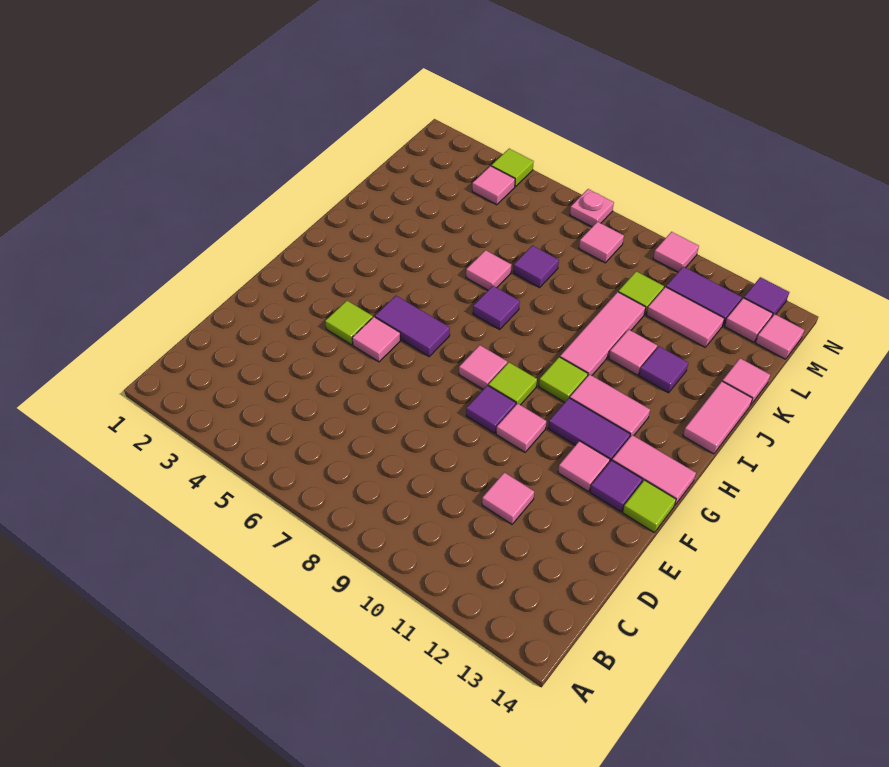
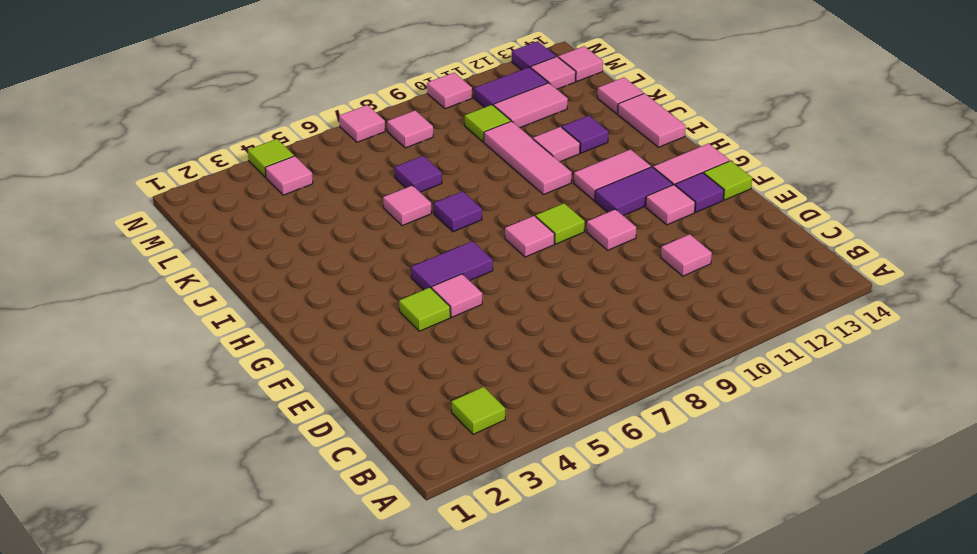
purple 1x1 tile [466,385,516,433] -> none
lime 1x1 tile [539,357,588,402] -> lime 1x1 tile moved to [452,387,505,434]
pink 1x1 plate [570,189,614,227] -> pink 1x1 tile [339,105,385,142]

